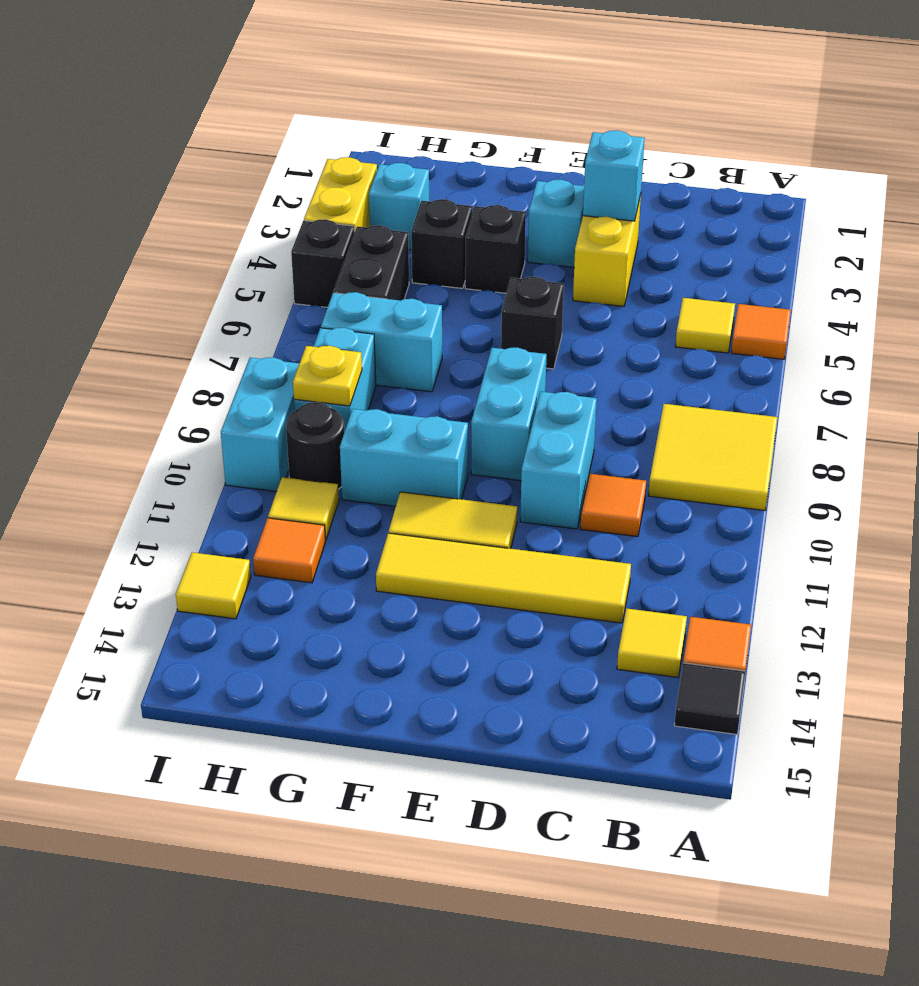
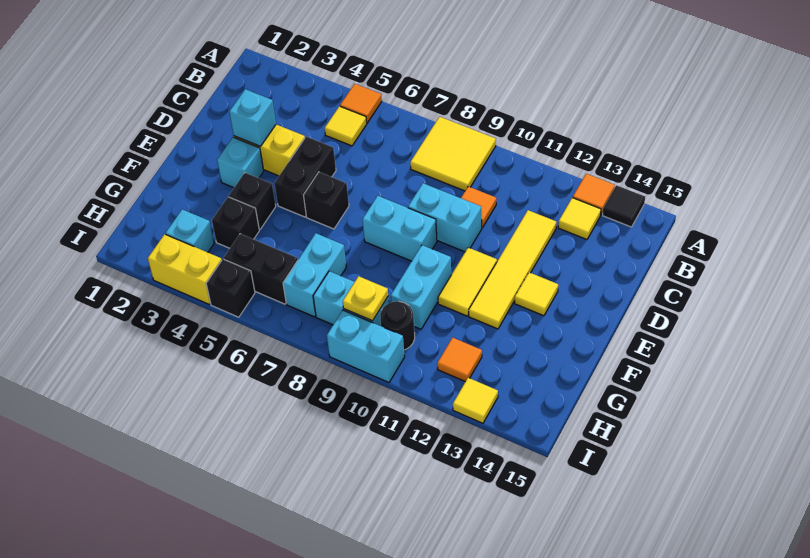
none -> black 1x2 brick [274,137,336,217]
yellow 1x1 tile [268,477,339,540] -> yellow 1x1 tile moved to [515,272,558,316]

